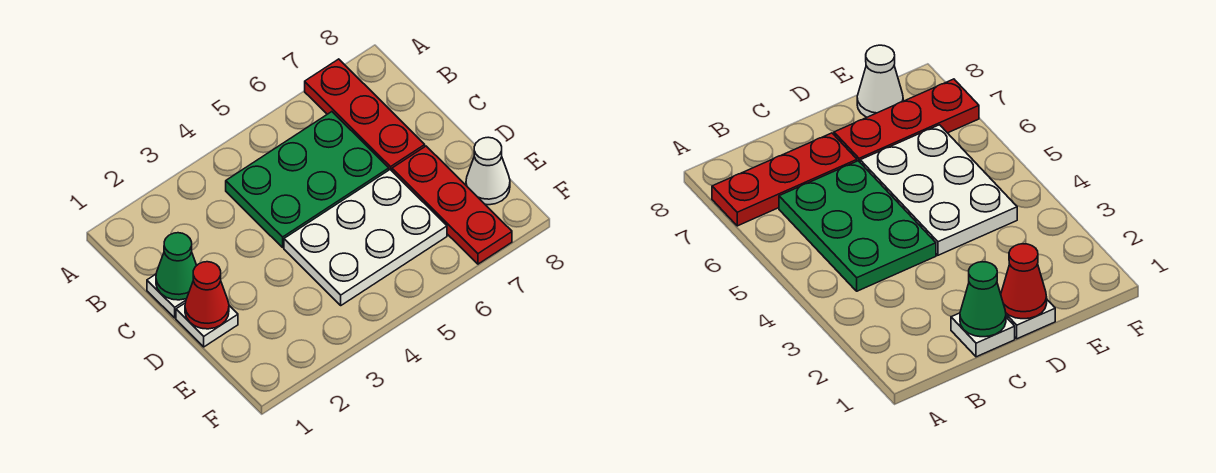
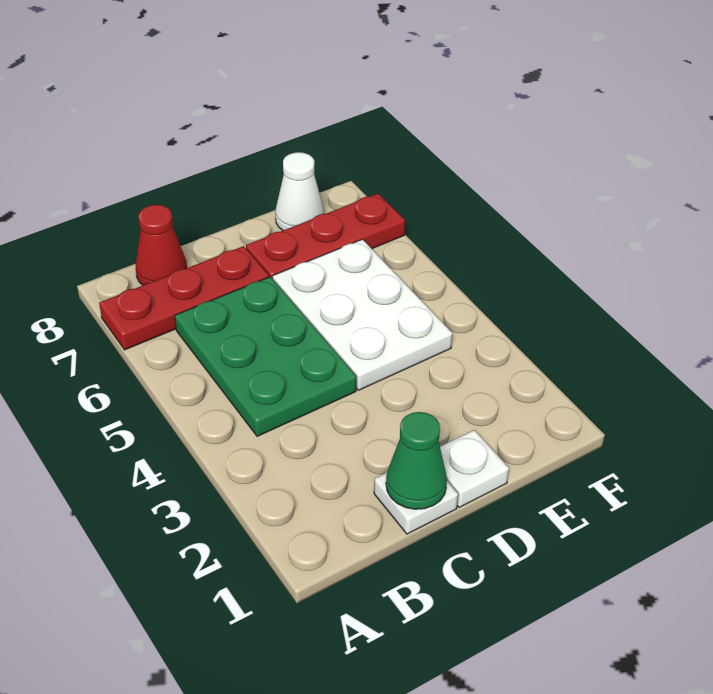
red 1x1 cone [185,262,229,329] -> red 1x1 cone moved to [136,205,187,285]

